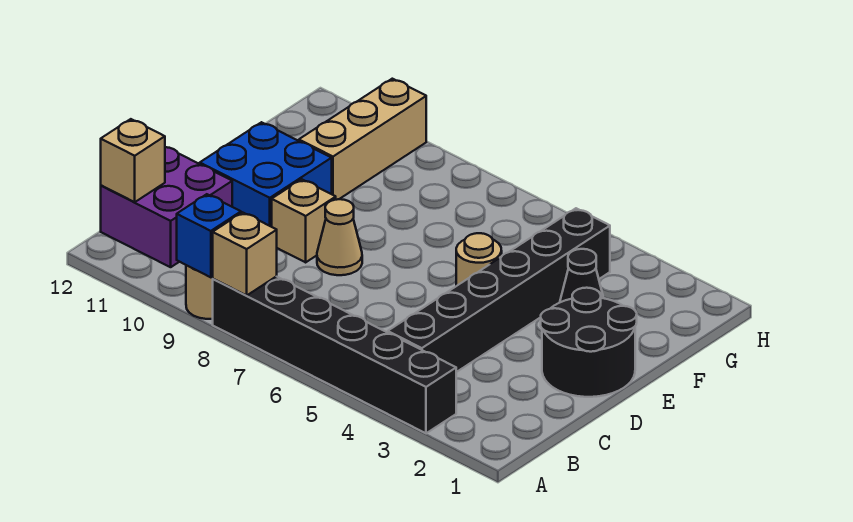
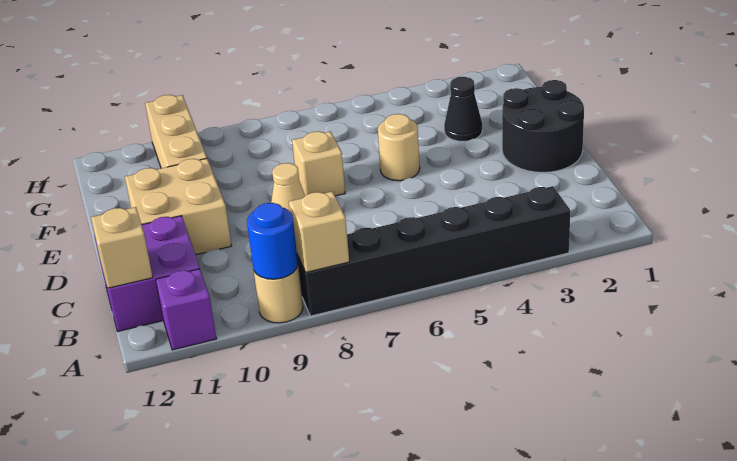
blue 1x1 brick [177,194,241,277] -> blue 1x1 round brick [247,203,298,279]
none -> purple 1x1 brick [156,269,217,350]
black 1x6 brick [388,208,610,372] -> none
tan 1x1 brick [272,179,336,262] -> tan 1x1 brick moved to [292,132,345,196]
blue 2x2 brick [200,122,332,227] -> tan 2x2 brick [125,158,232,255]

